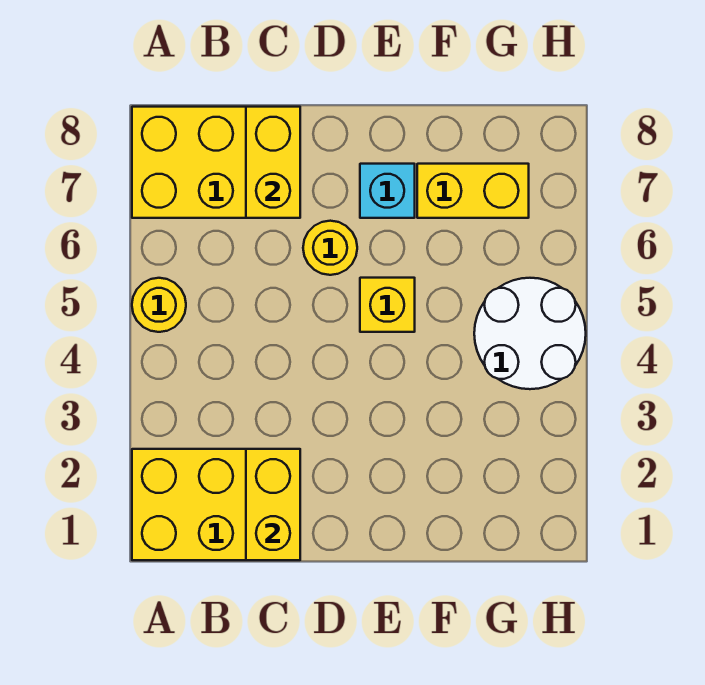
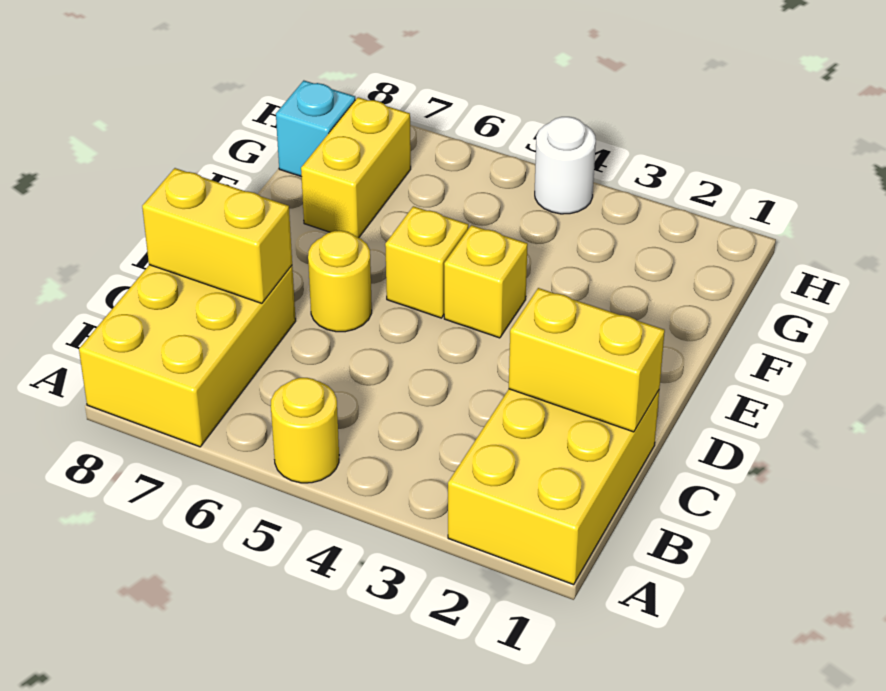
none -> yellow 1x1 brick [444,225,528,338]
cyan 1x1 brick [360,164,415,218] -> cyan 1x1 brick moved to [276,81,355,176]
white 2x2 round brick [474,278,586,389] -> white 1x1 round brick [535,117,596,214]

